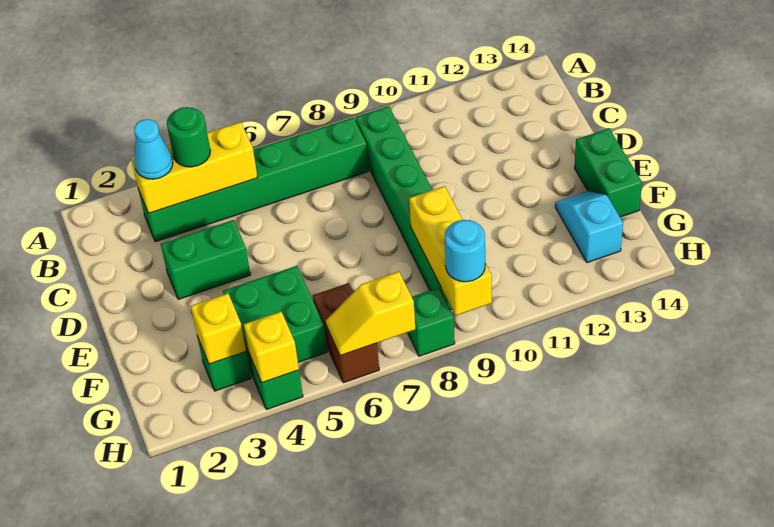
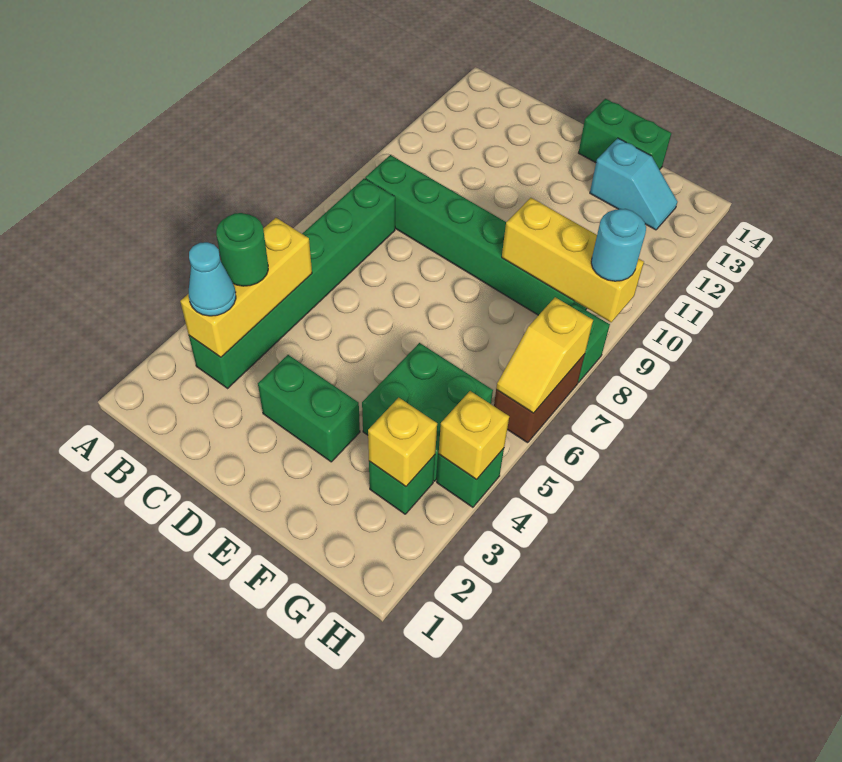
green 1x2 brick [161,220,250,299] -> green 1x2 brick turned to [258,355,360,462]
cyan 1x2 slope [555,191,623,263] -> cyan 1x2 slope turned to [590,138,678,230]
brown 1x2 brick [313,283,379,383] -> brown 1x2 brick turned to [494,354,585,443]

